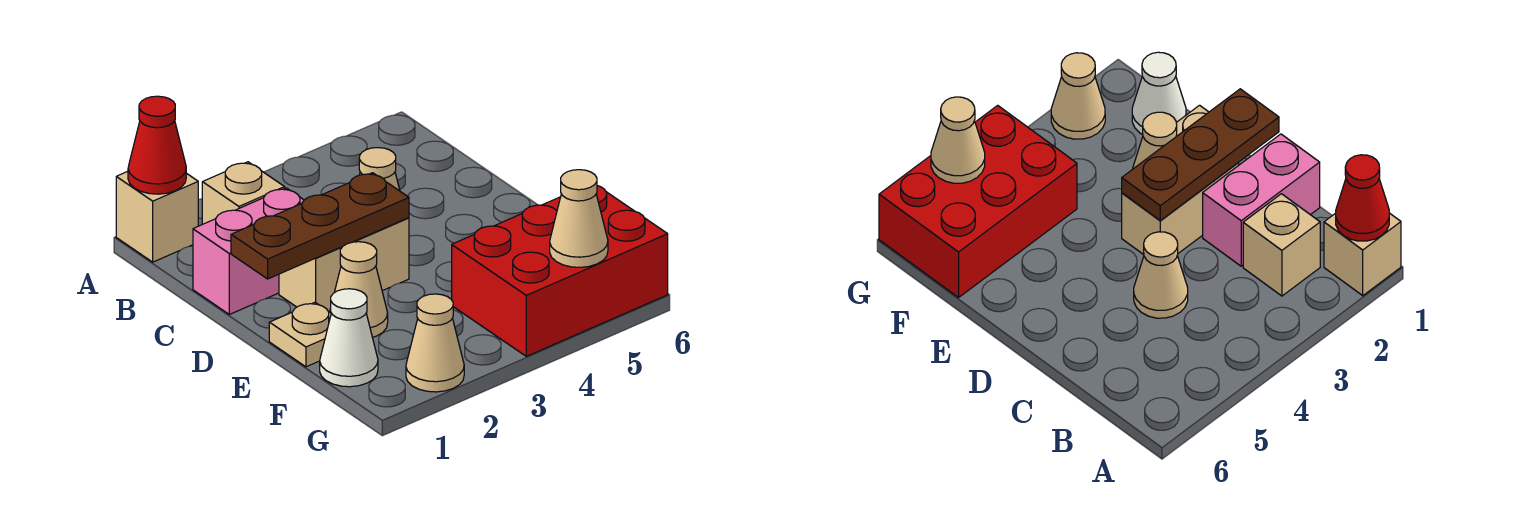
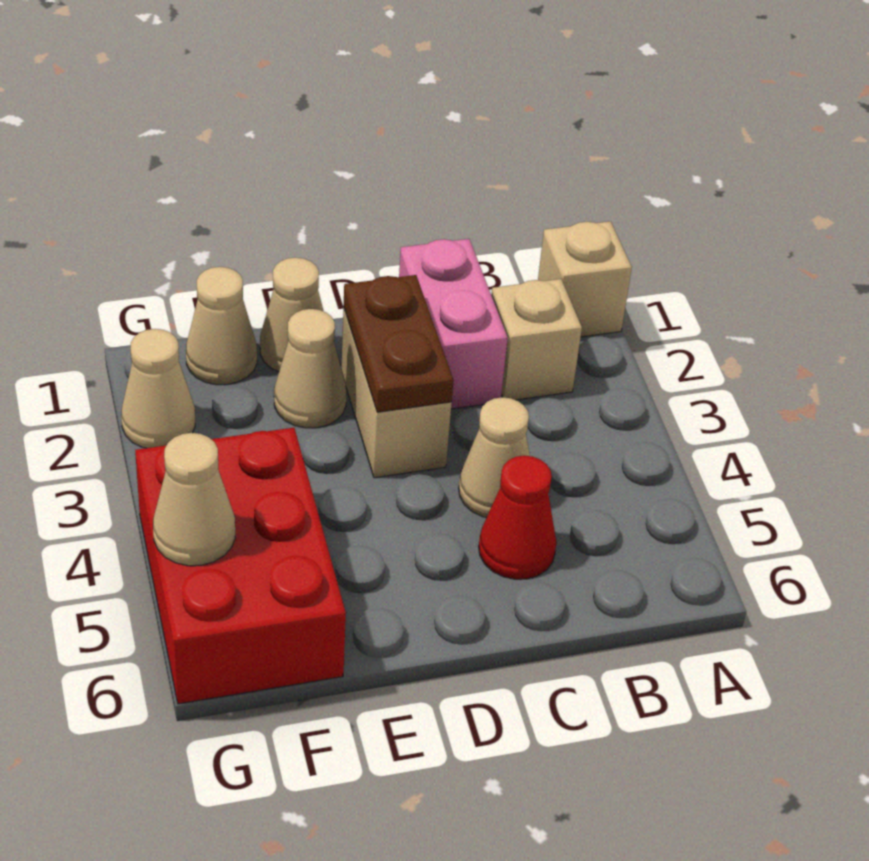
red 1x1 cone [128,96,186,194] -> red 1x1 cone moved to [479,456,557,579]
brown 1x3 plate [231,173,409,279] -> brown 1x2 plate [344,275,454,412]
tan 1x1 plate [269,302,331,367] -> tan 1x1 cone [260,257,324,372]
white 1x1 cone [320,289,378,387] -> tan 1x1 cone [186,267,257,385]

